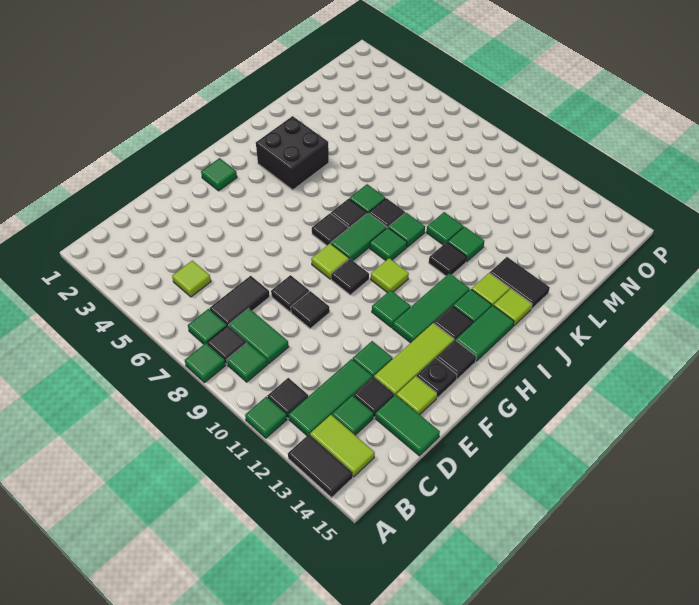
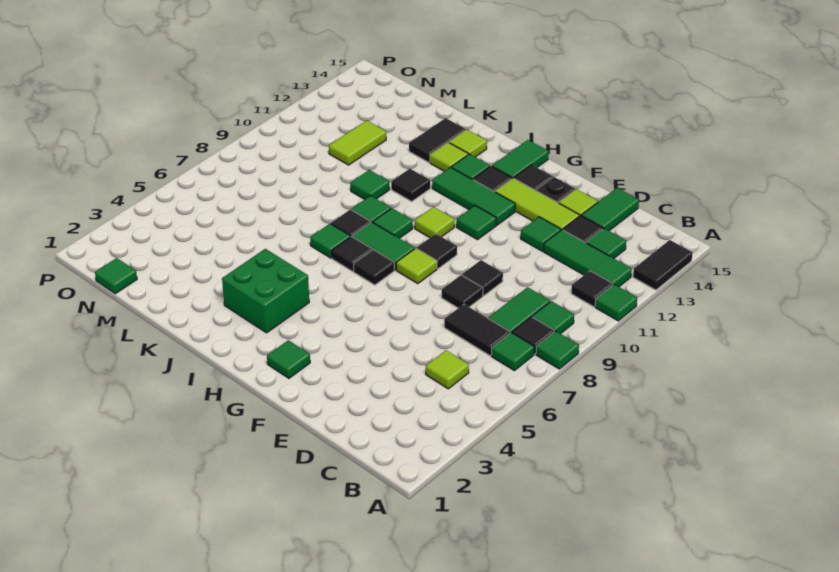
lime 1x2 tile [310,415,375,477] -> lime 1x2 tile moved to [329,121,386,165]
green 1x2 tile [456,305,514,361] -> green 1x2 tile turned to [492,140,549,178]
black 2x2 brick [256,116,329,190] -> green 2x2 brick [222,249,309,333]
green 1x1 tile [448,227,484,262] -> green 1x1 tile moved to [95,258,137,294]

